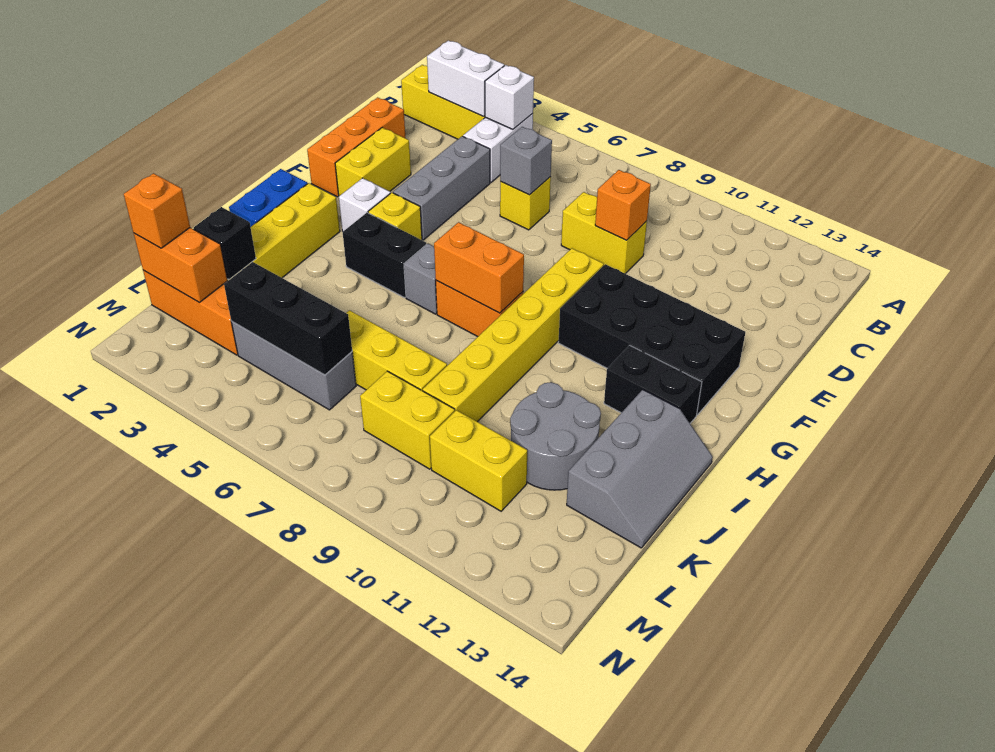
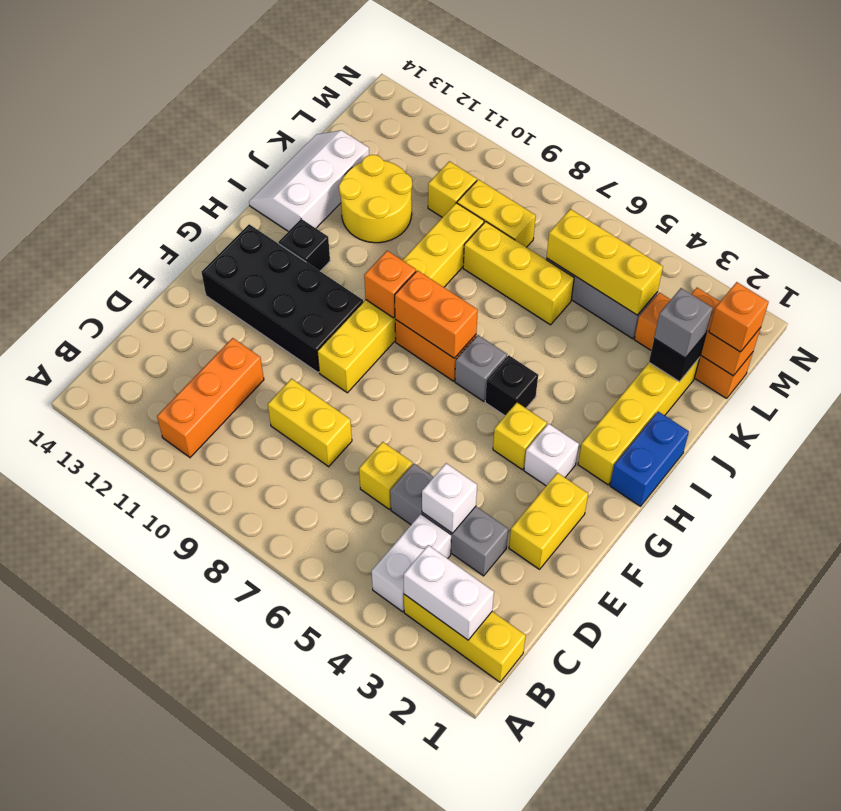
white 1x1 brick [485,65,534,129] -> white 1x1 brick moved to [422,463,477,533]
orange 1x3 brick [307,97,406,197] -> orange 1x3 brick moved to [157,338,264,457]
grey 1x3 brick [393,136,490,240] -> grey 1x3 brick turned to [390,464,508,576]
grey 1x1 brick [500,127,552,195] -> grey 1x1 brick moved to [654,288,713,358]
orange 1x1 brick [595,170,651,240] -> orange 1x1 brick moved to [364,251,416,318]
black 1x2 brick [343,213,426,298] -> black 1x1 brick [485,355,538,416]
black 1x2 brick [604,345,702,423] -> black 1x1 brick [279,219,330,271]
grey 2x3 slope [567,390,713,548] -> white 2x3 slope [249,130,369,232]
grey 2x2 round brick [510,382,601,490] -> yellow 2x2 round brick [339,155,412,243]
black 1x3 brick [224,262,352,375] -> yellow 1x3 brick [547,209,663,315]
yellow 1x2 brick [430,410,527,511] -> yellow 1x1 brick [428,161,477,217]

